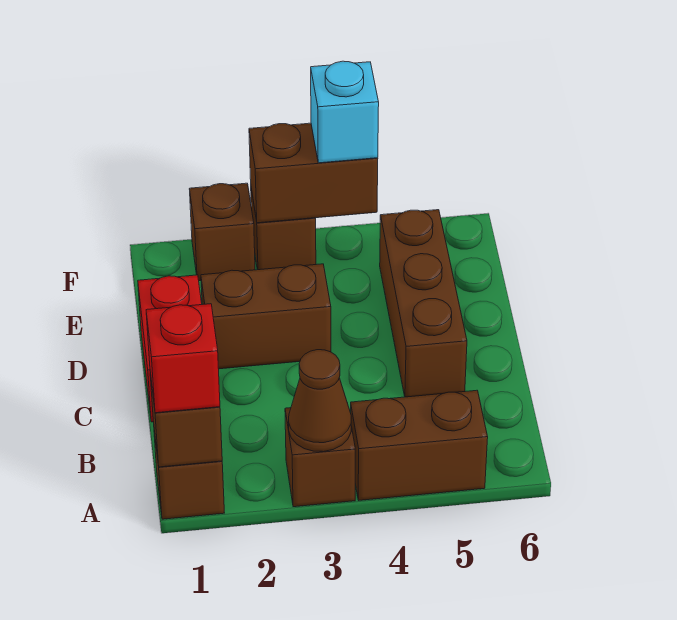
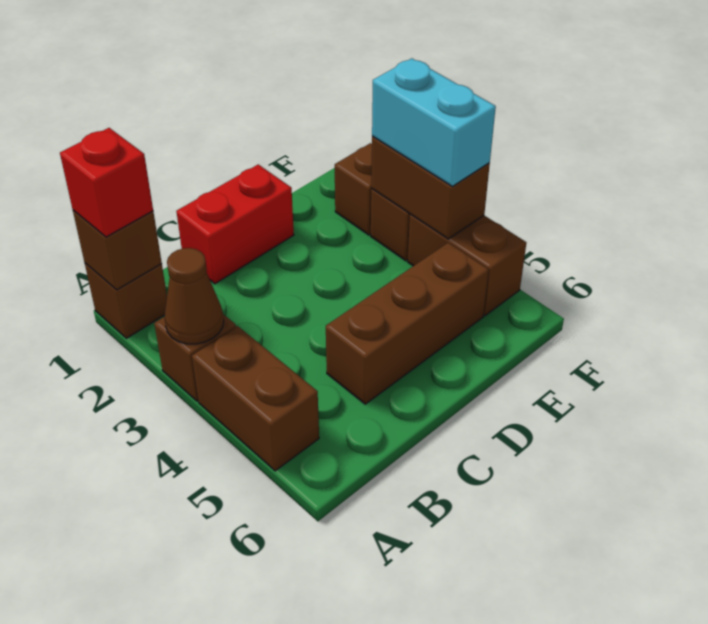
brown 1x2 brick [201,264,331,369] -> brown 1x2 brick moved to [408,214,526,316]
cyan 1x1 brick [311,61,379,163] -> cyan 1x2 brick [372,58,496,186]

